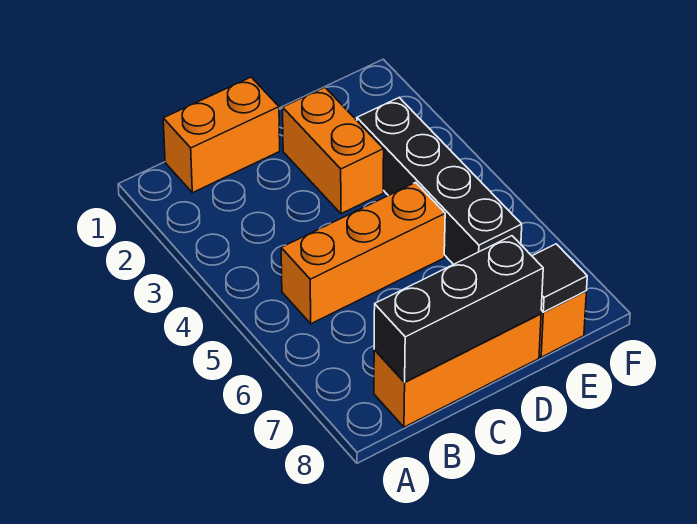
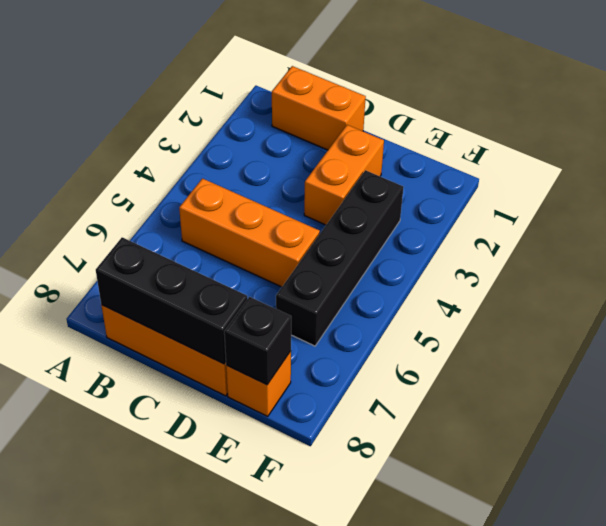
black 1x1 tile [532,244,587,312] -> black 1x1 brick [224,297,291,385]

